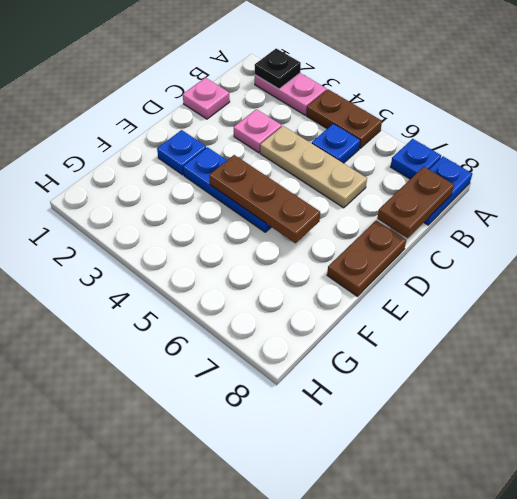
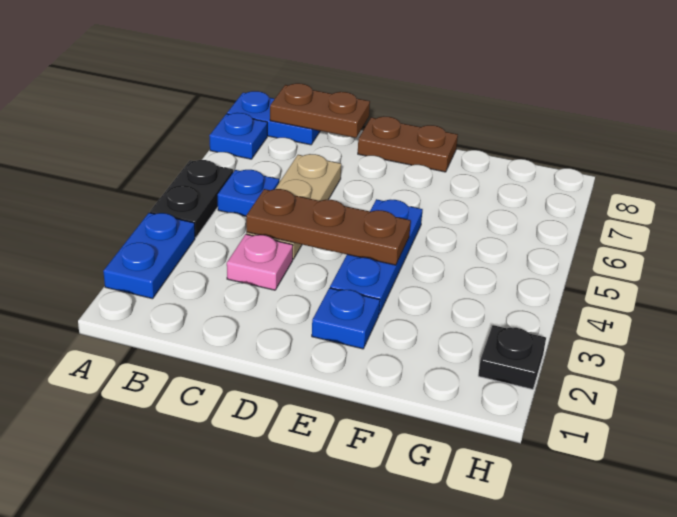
pink 1x2 plate [255,73,327,115] -> blue 1x2 plate [103,213,195,299]
black 1x1 plate [255,48,301,89] -> black 1x1 plate moved to [478,325,546,389]
brown 1x2 plate [306,90,382,148] -> black 1x2 plate [150,160,233,238]
pink 1x1 plate [183,78,230,119] -> none
brown 1x3 plate [209,155,320,243] -> brown 1x3 plate turned to [246,189,411,265]

